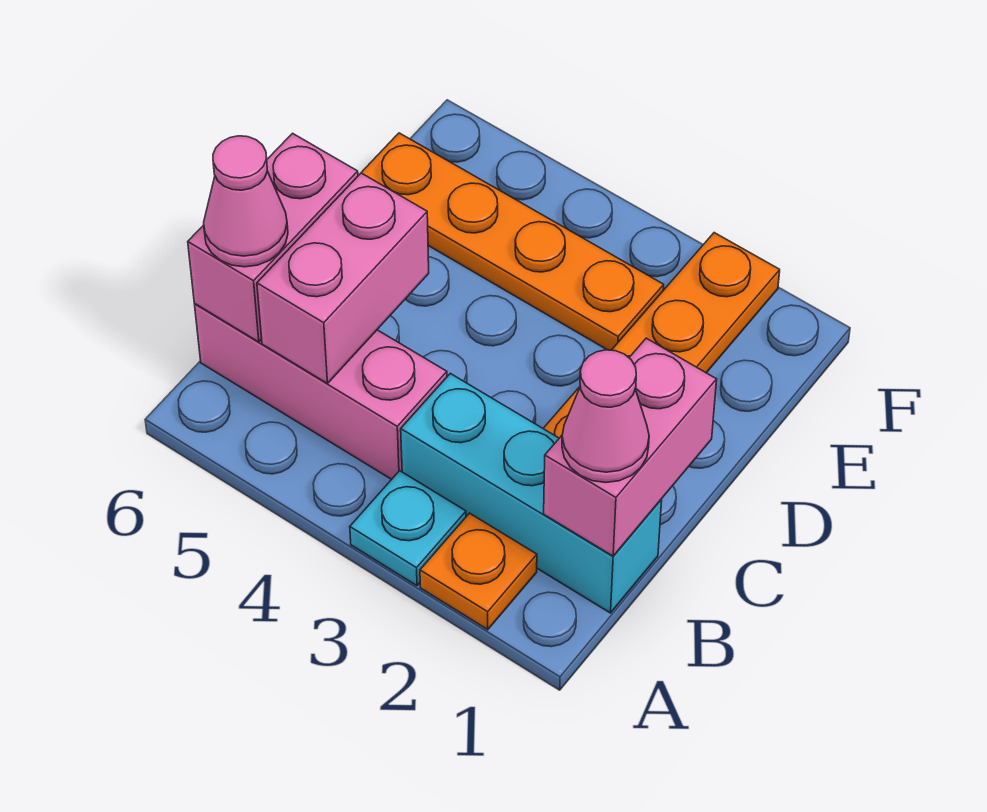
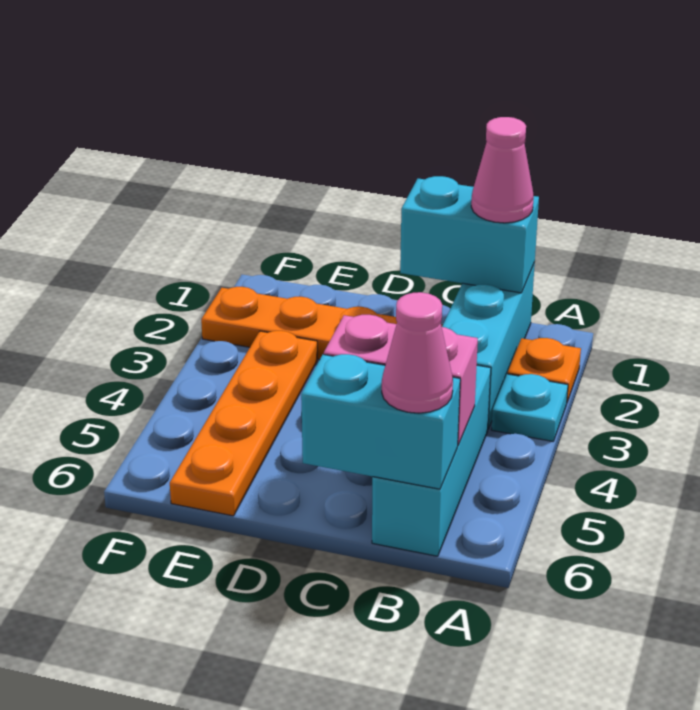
pink 1x2 brick [544,338,717,556] -> cyan 1x2 brick [400,176,539,293]
pink 1x3 brick [195,304,447,479] -> cyan 1x3 brick [372,365,491,556]
pink 1x2 brick [188,133,358,342] -> cyan 1x2 brick [301,354,460,489]

